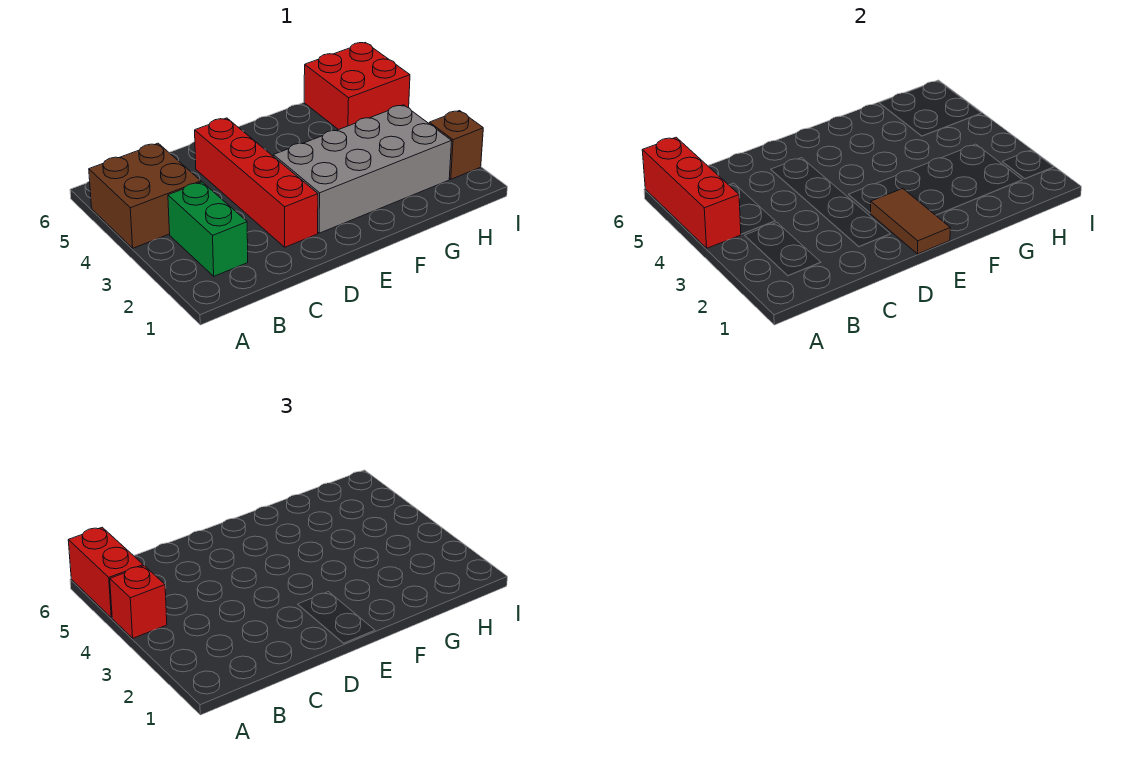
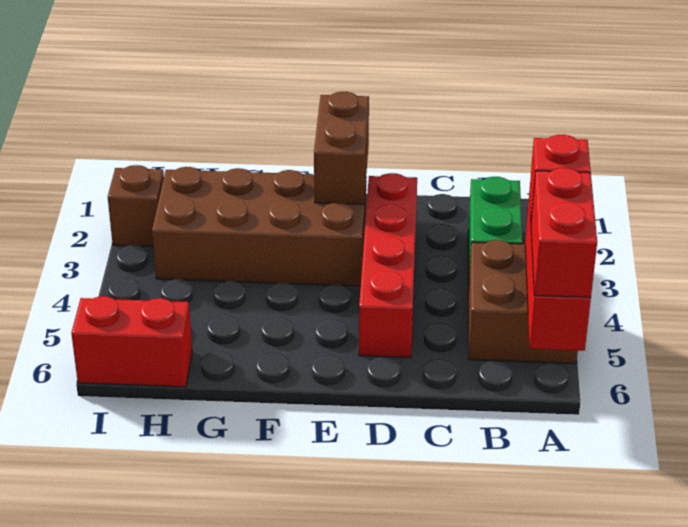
brown 1x2 tile [871,189,950,254] -> brown 1x2 brick [314,92,369,205]
grey 2x4 brick [273,105,452,233] -> brown 2x4 brick [152,167,366,286]
red 2x2 brick [304,43,410,130] -> red 1x2 brick [71,296,192,387]

